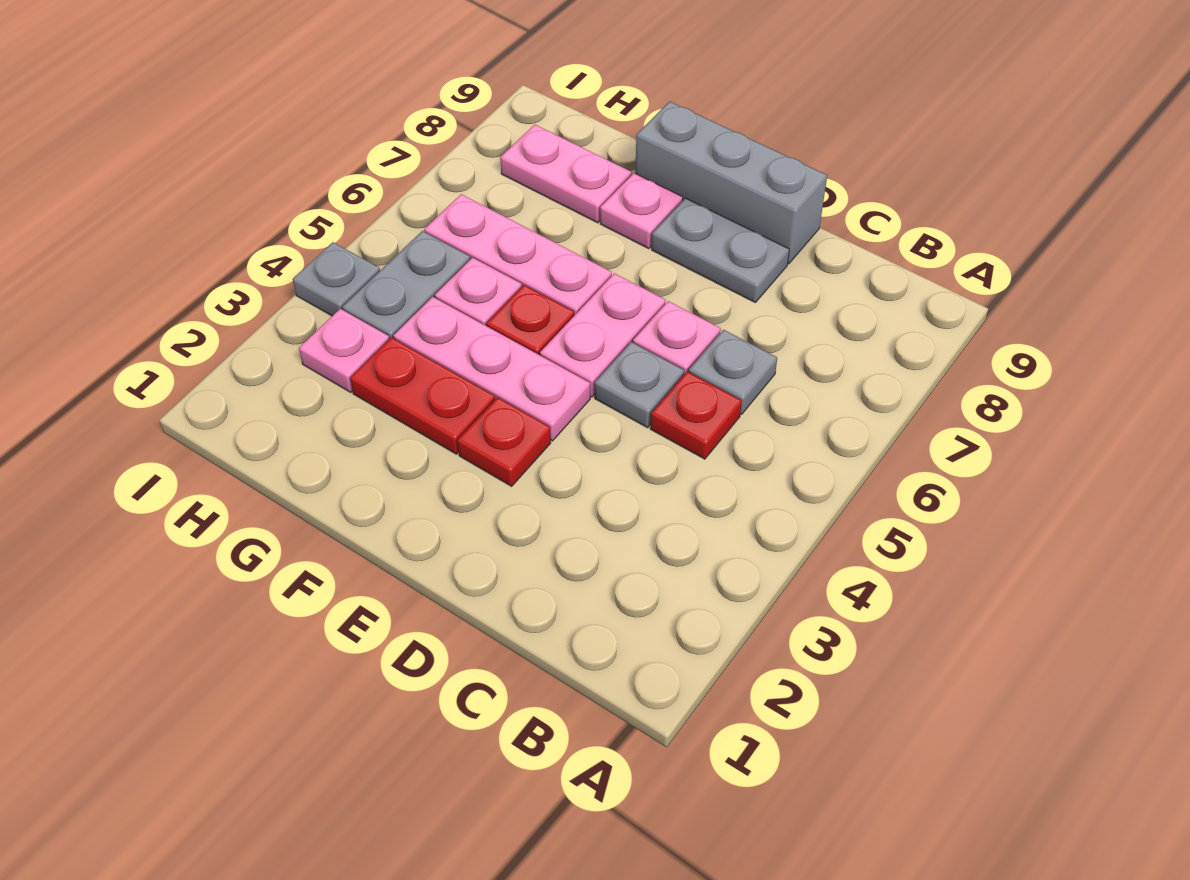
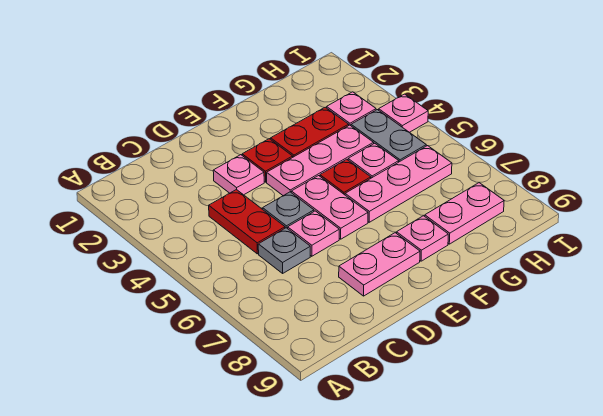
red 1x1 plate [650,372,742,459] -> red 1x2 plate [209,189,285,254]
none -> pink 1x1 plate [213,155,264,195]
grey 1x2 plate [652,198,789,303] -> pink 1x2 plate [339,233,420,296]
grey 1x3 brick [635,101,827,264] -> none
grey 1x1 plate [293,242,380,316] -> pink 1x1 plate [379,94,428,132]

